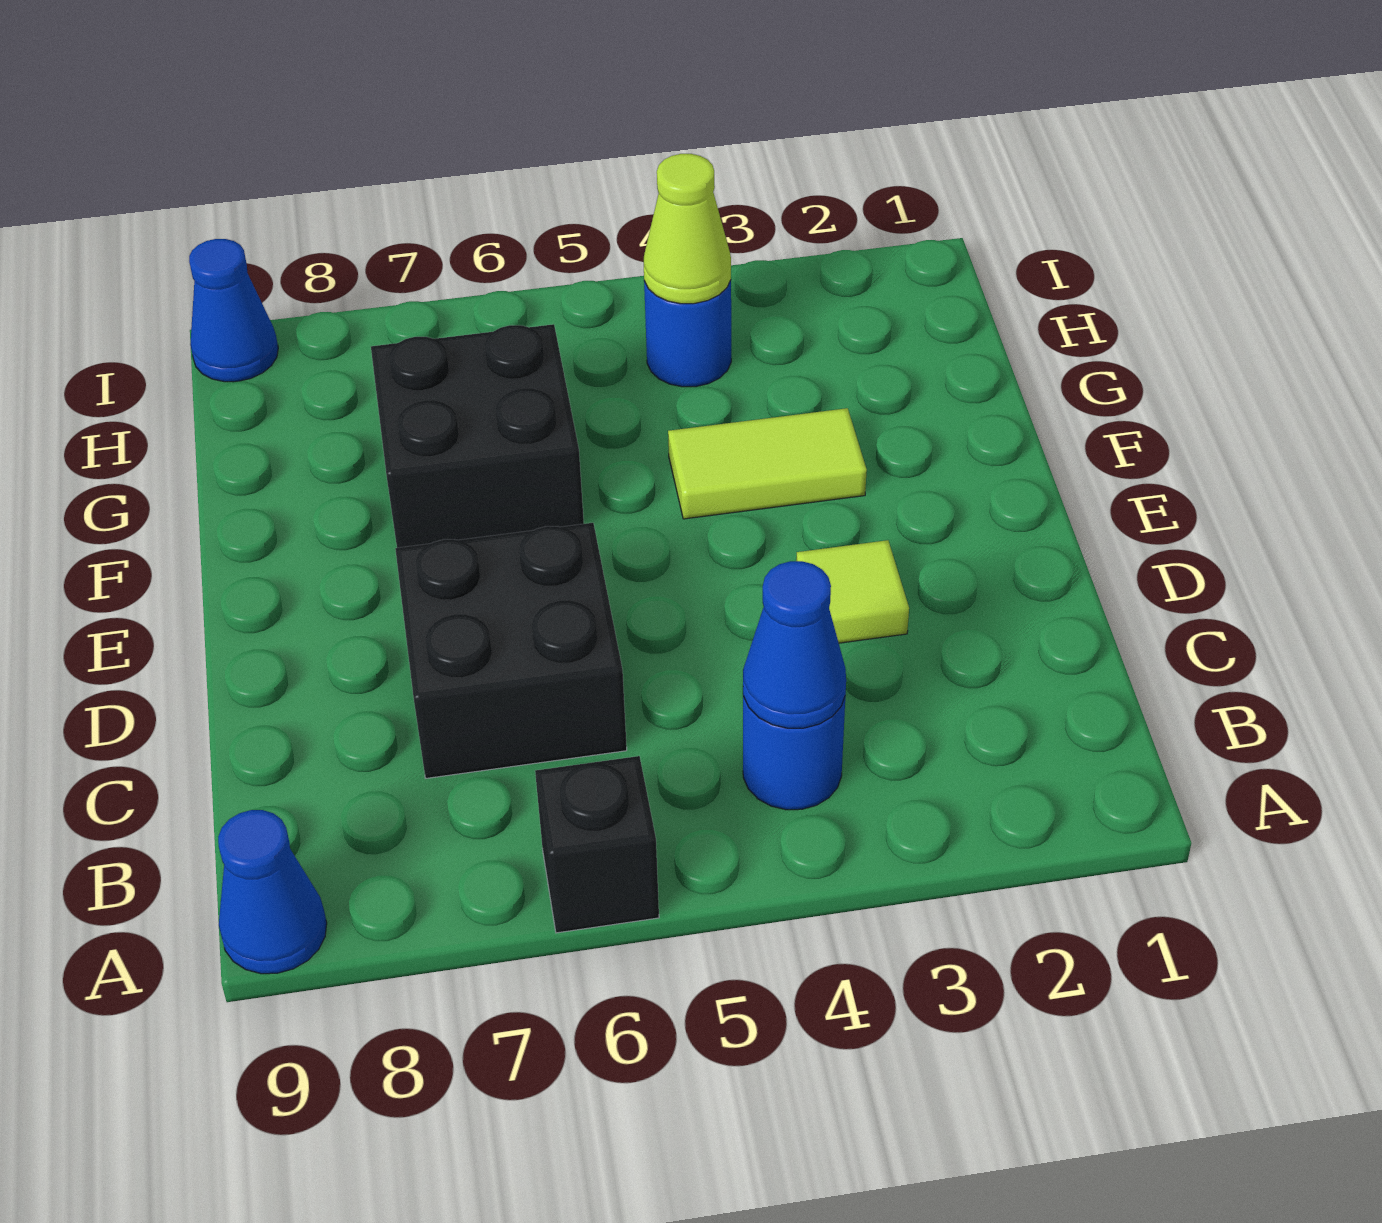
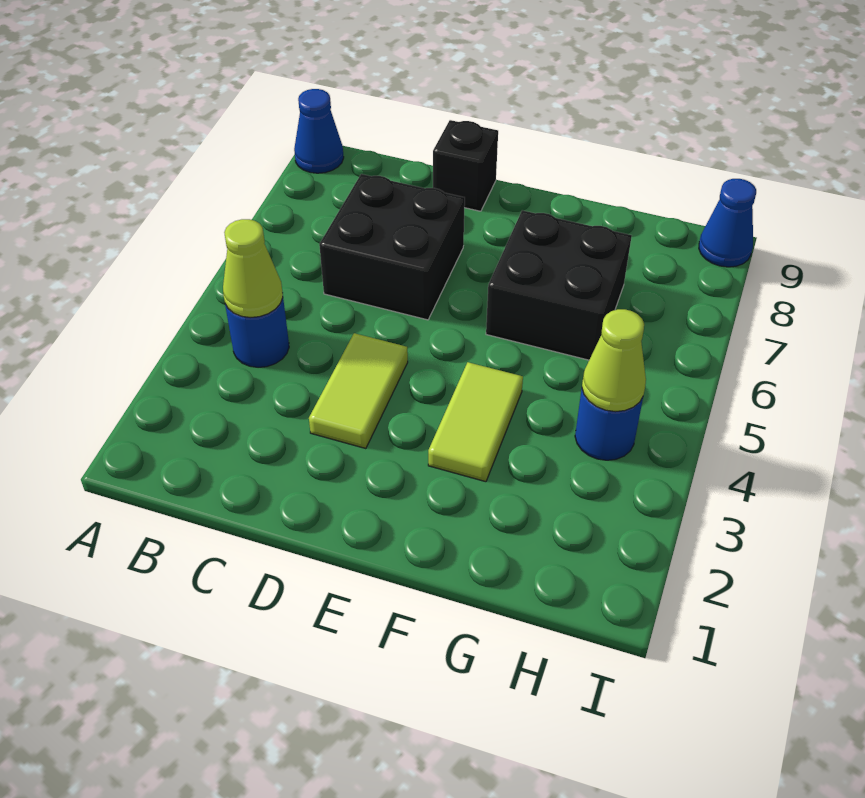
black 1x1 brick [535,756,659,933] -> black 1x1 brick moved to [433,120,498,211]
blue 1x1 cone [743,561,846,728] -> lime 1x1 cone [223,219,283,318]
lime 1x1 tile [796,540,909,643] -> lime 1x2 tile [309,333,408,449]

